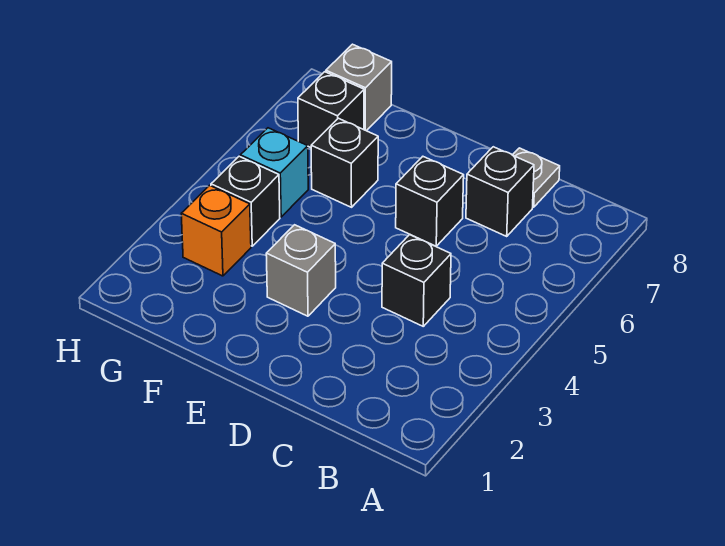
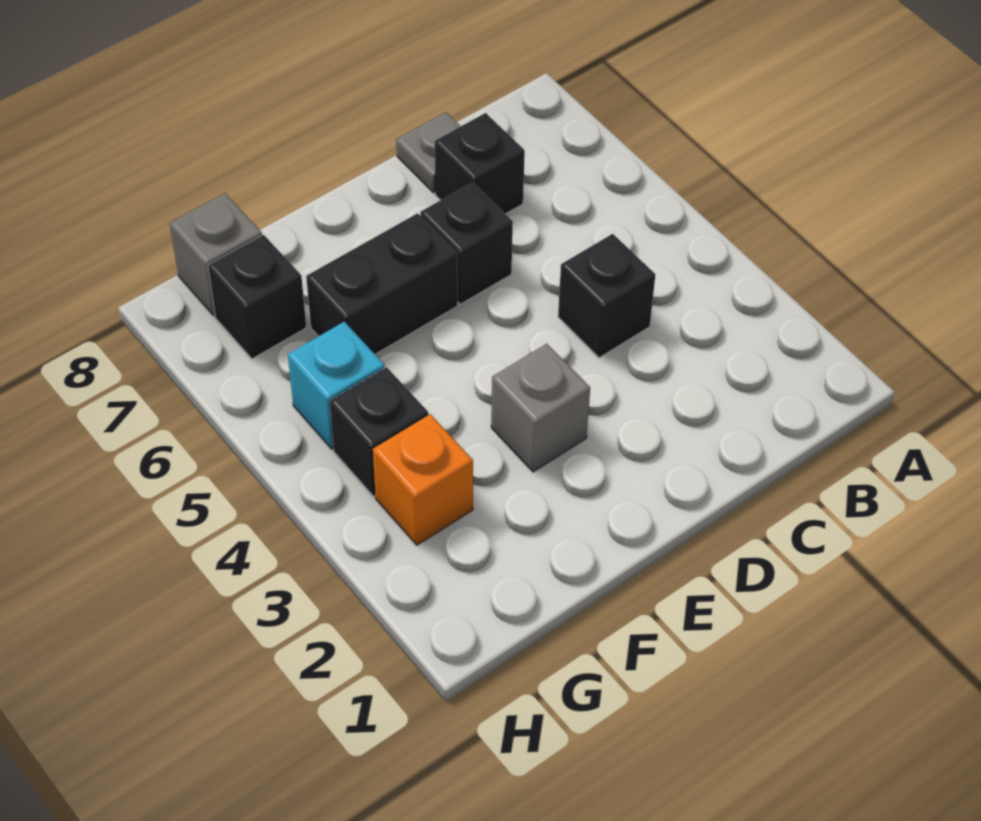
black 1x1 brick [311,118,378,207] -> black 1x2 brick [306,213,458,354]

